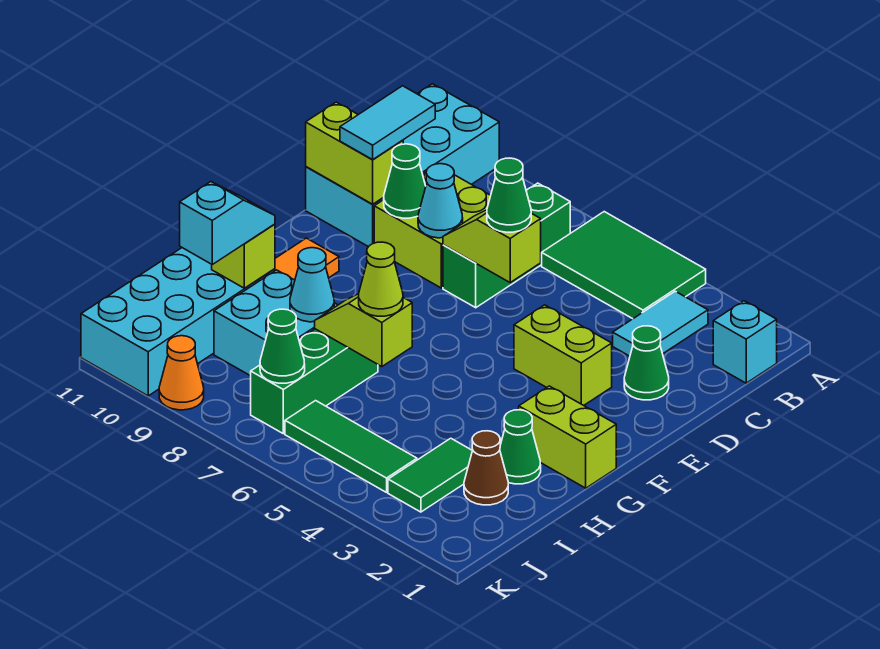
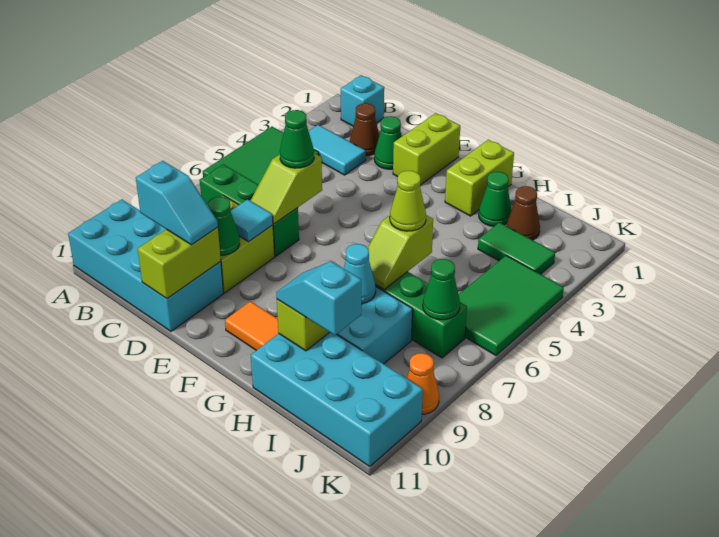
none -> brown 1x1 cone [350,103,379,156]
cyan 1x2 tile [340,86,435,160] -> cyan 1x2 slope [136,161,218,245]
cyan 1x1 cone [418,164,463,238] -> cyan 1x1 tile [230,199,273,242]
lime 1x2 brick [514,305,612,405] -> lime 1x2 brick moved to [393,113,460,185]
green 1x3 tile [285,401,417,492] -> green 2x3 tile [458,256,564,355]

